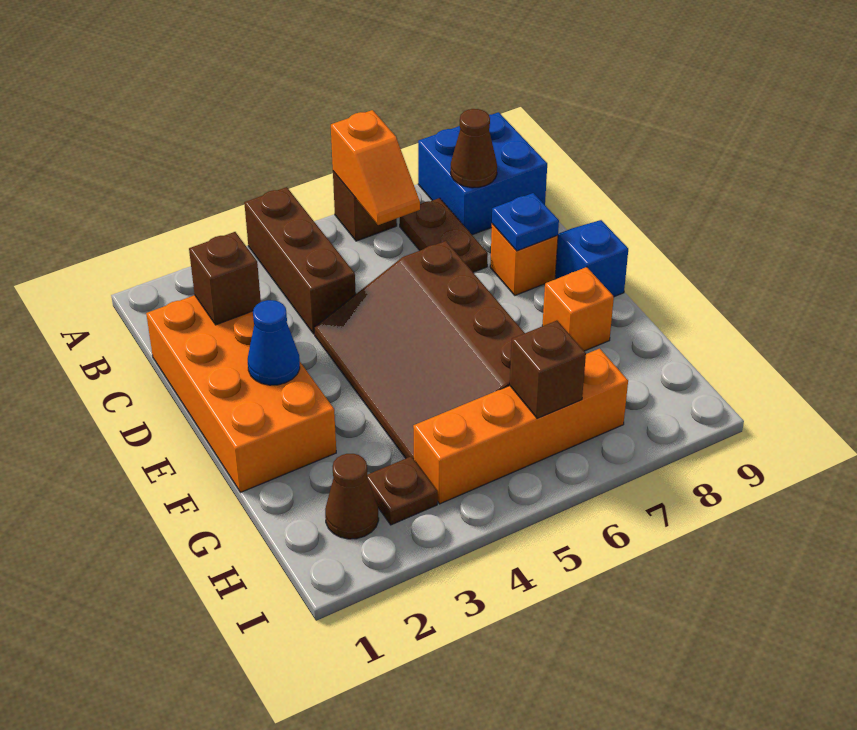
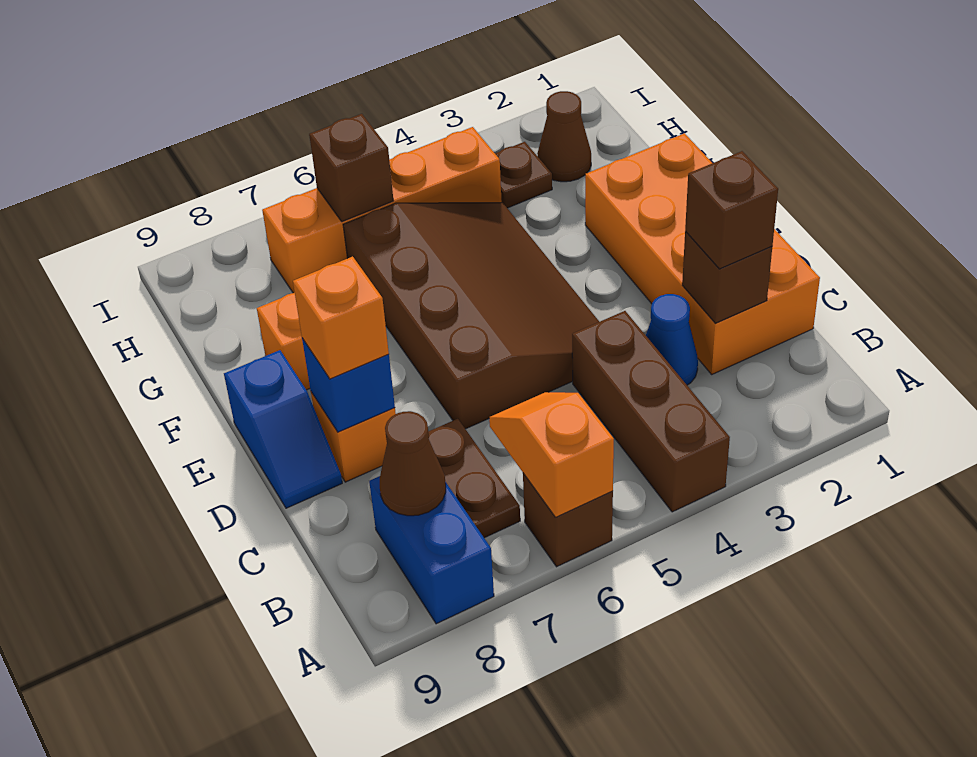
blue 2x2 brick [418,112,547,235] -> blue 1x2 brick [369,476,494,624]
none -> brown 1x1 brick [685,151,778,269]
blue 1x1 plate [492,193,559,251] -> blue 1x1 brick [302,338,395,432]
none -> orange 1x1 brick [293,256,389,379]
blue 1x1 cone [248,300,300,385] -> blue 1x1 cone moved to [646,294,698,385]

